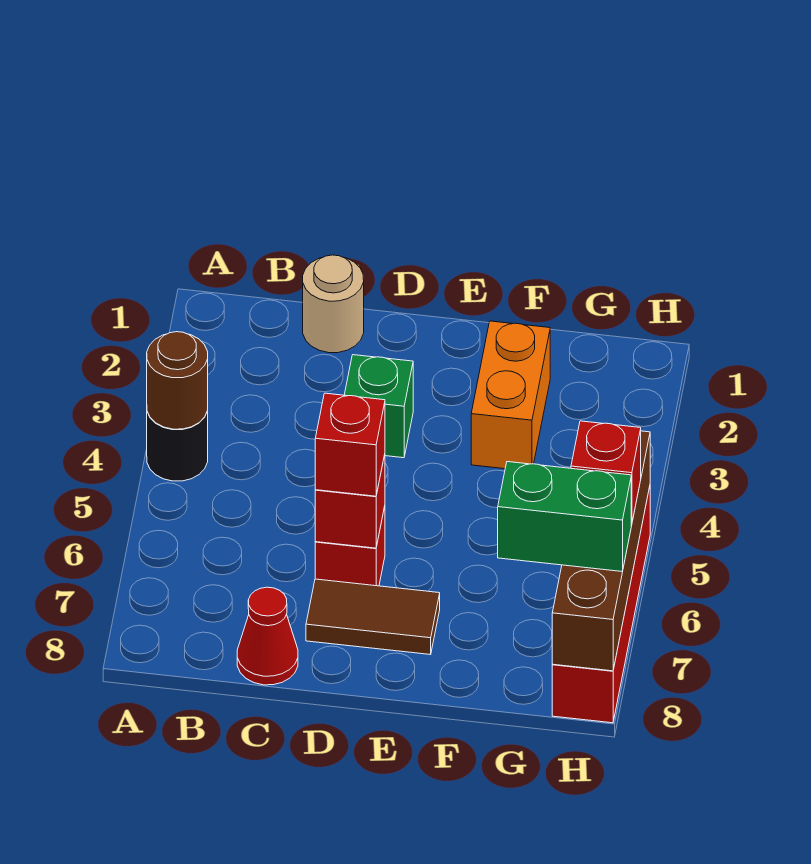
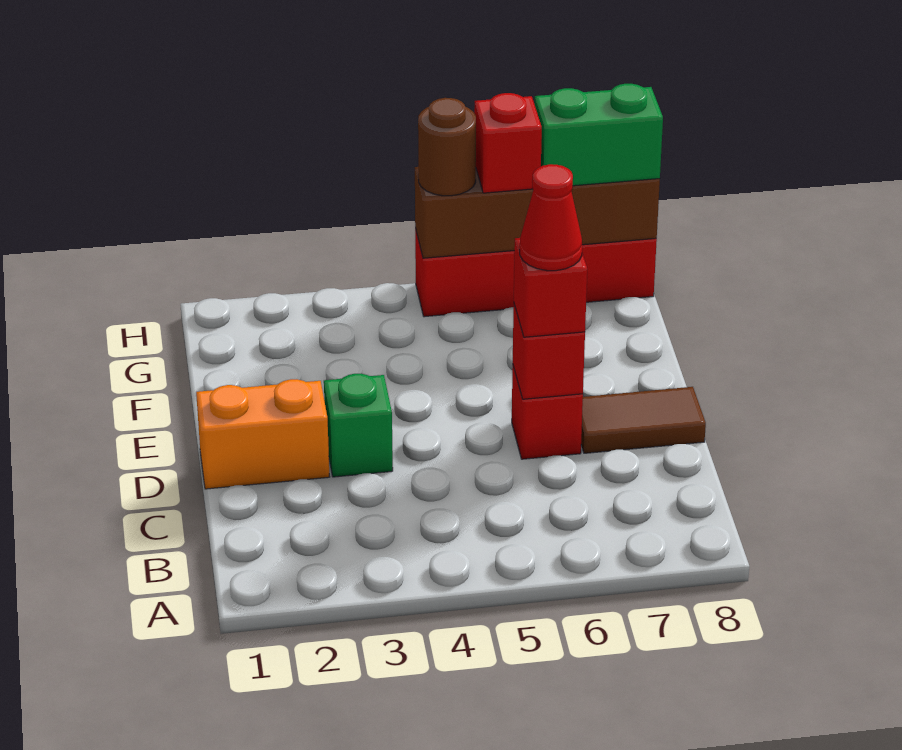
black 1x1 round brick [147,411,208,481] -> none
brown 1x1 round brick [147,332,208,429] -> brown 1x1 round brick moved to [418,98,476,196]
tan 1x1 round brick [303,255,364,353] -> none
red 1x1 cone [237,587,298,685] -> red 1x1 cone moved to [520,164,582,271]
brown 1x2 tile [306,579,440,655] -> brown 1x2 tile turned to [581,387,706,453]
orange 1x2 brick [471,321,550,469] -> orange 1x2 brick moved to [196,379,329,489]
green 1x2 brick [498,462,631,572] -> green 1x2 brick turned to [535,84,663,186]

